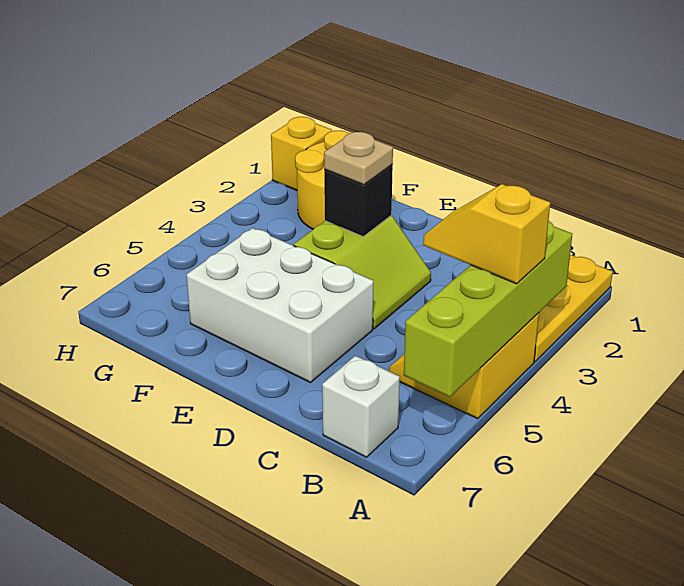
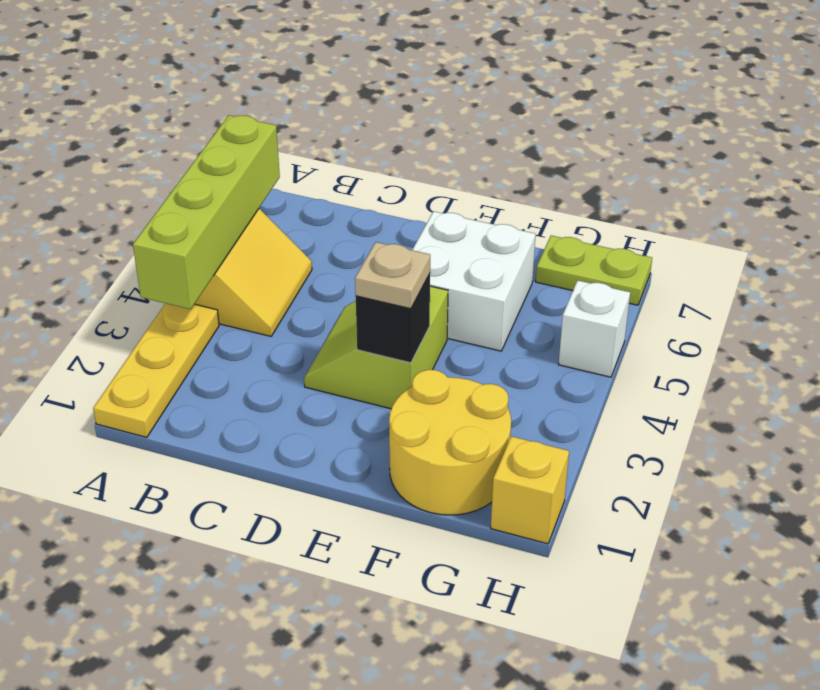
yellow 1x2 slope [423,184,550,284] -> none
white 1x1 brick [322,356,400,457] -> white 1x1 brick moved to [559,280,630,377]
white 2x3 brick [186,228,373,383] -> white 2x2 brick [412,211,536,351]
none -> lime 1x2 plate [536,236,652,305]

